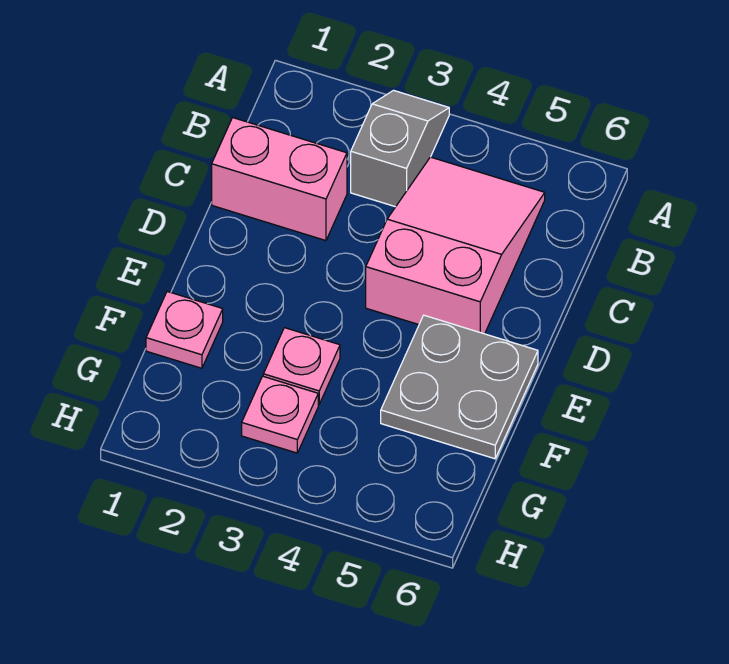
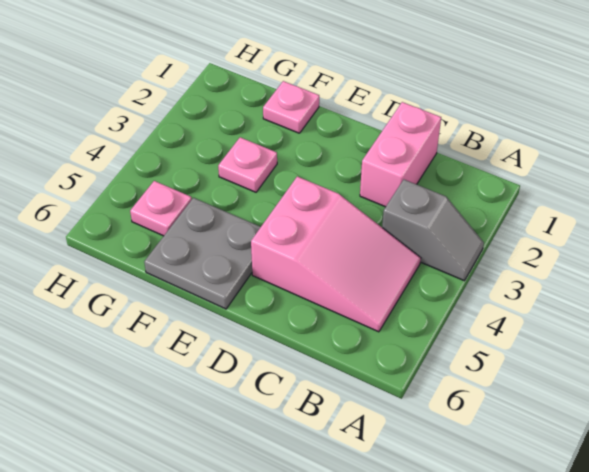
pink 1x1 plate [242,376,318,453] -> pink 1x1 plate moved to [130,181,192,236]

